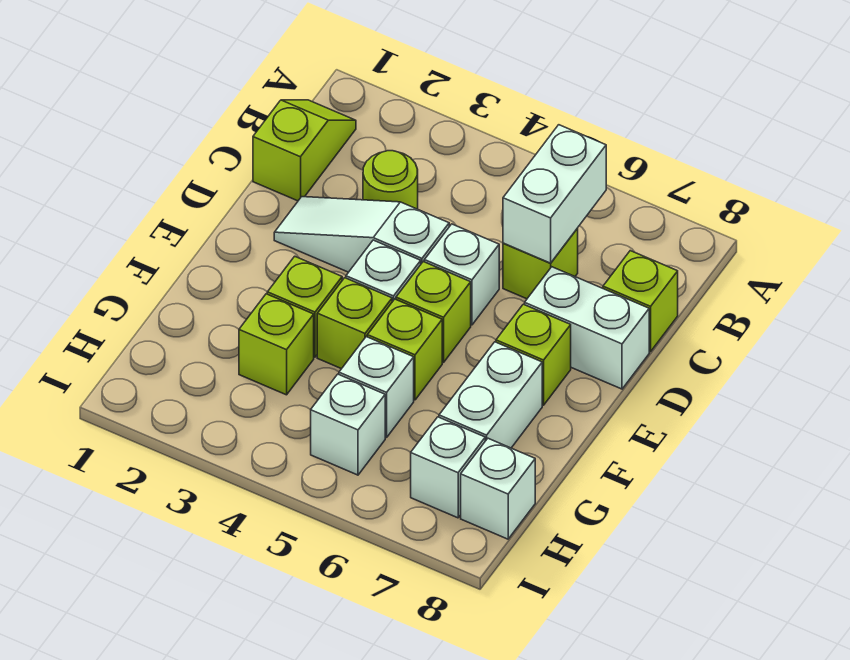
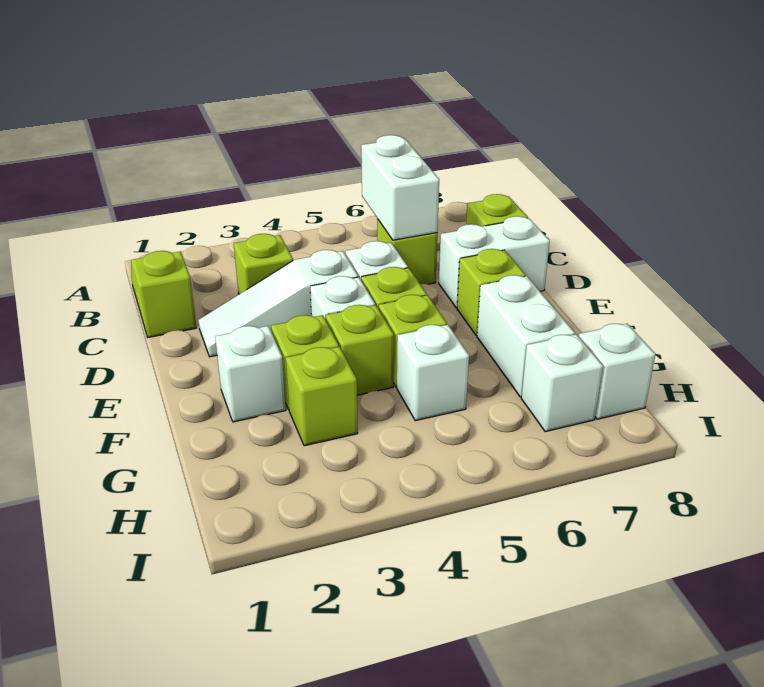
lime 1x1 round brick [363,151,418,209] -> lime 1x1 brick [234,234,293,294]
white 1x1 brick [311,374,385,475] -> white 1x1 brick moved to [215,326,286,422]

